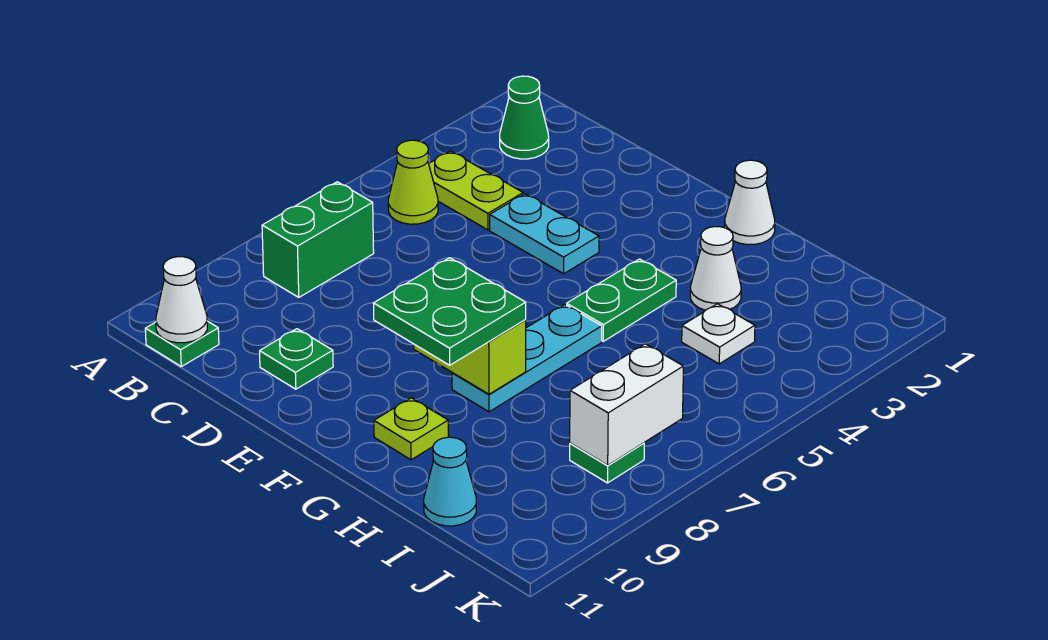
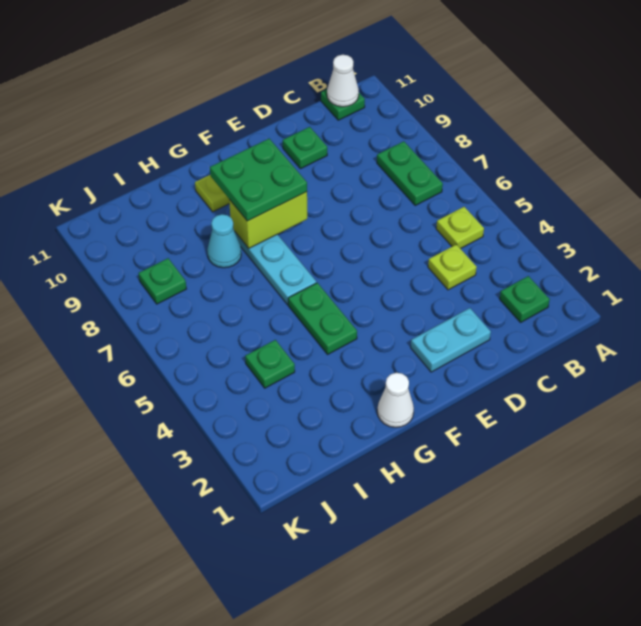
green 1x1 cone [500,76,549,159] -> green 1x1 plate [500,276,550,322]
lime 1x2 plate [429,151,523,230] -> lime 1x1 plate [428,244,477,290]
lime 1x1 cone [388,140,438,224] -> lime 1x1 plate [436,207,484,249]
green 1x2 brick [262,182,374,297] -> green 1x2 plate [377,141,443,206]
cyan 1x2 plate [490,194,599,274] -> cyan 1x2 plate moved to [411,308,491,372]
white 1x1 cone [690,227,741,310] -> none
white 1x1 plate [682,304,755,364] -> green 1x1 plate [245,340,295,388]
cyan 1x1 cone [424,437,476,526] -> cyan 1x1 cone moved to [207,214,241,268]
white 1x2 brick [570,344,683,465] -> none

